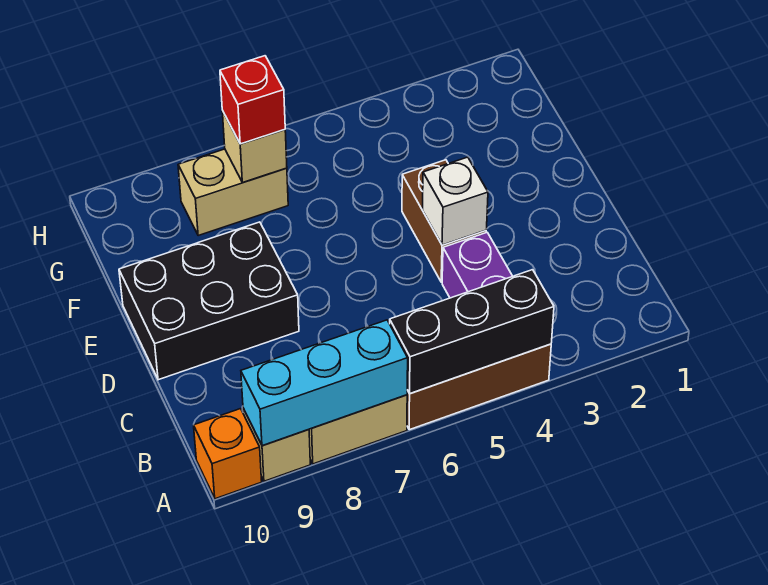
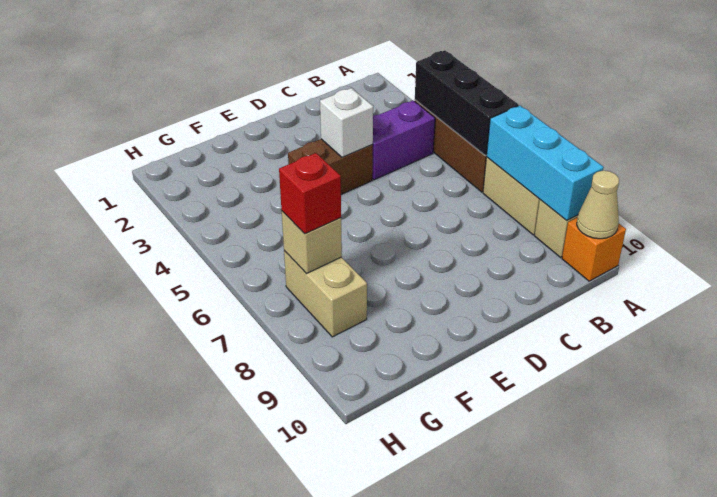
none -> tan 1x1 cone [577,171,619,239]
black 2x3 brick [119,222,299,380] -> none

